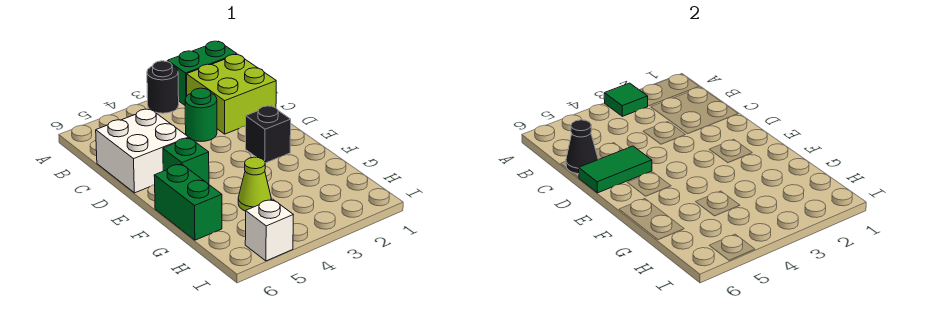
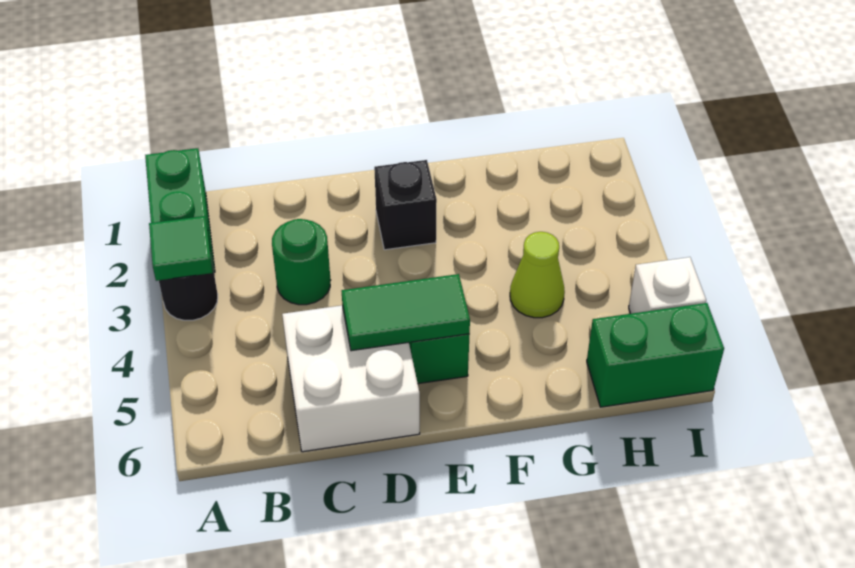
lime 2x2 brick [187,54,276,134] -> none
black 1x1 cone [566,120,598,174] -> none
green 1x2 tile [579,146,652,193] -> green 1x2 tile turned to [342,274,470,351]
green 1x2 brick [154,164,222,240] -> green 1x2 brick moved to [587,303,724,407]

